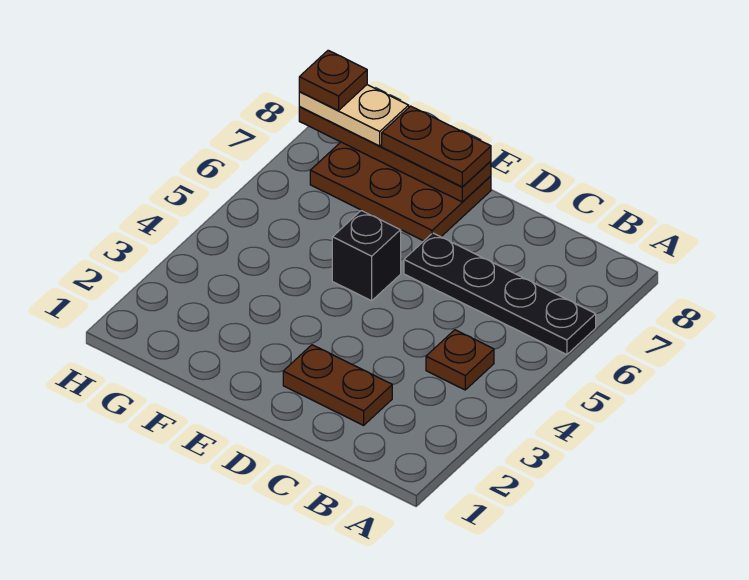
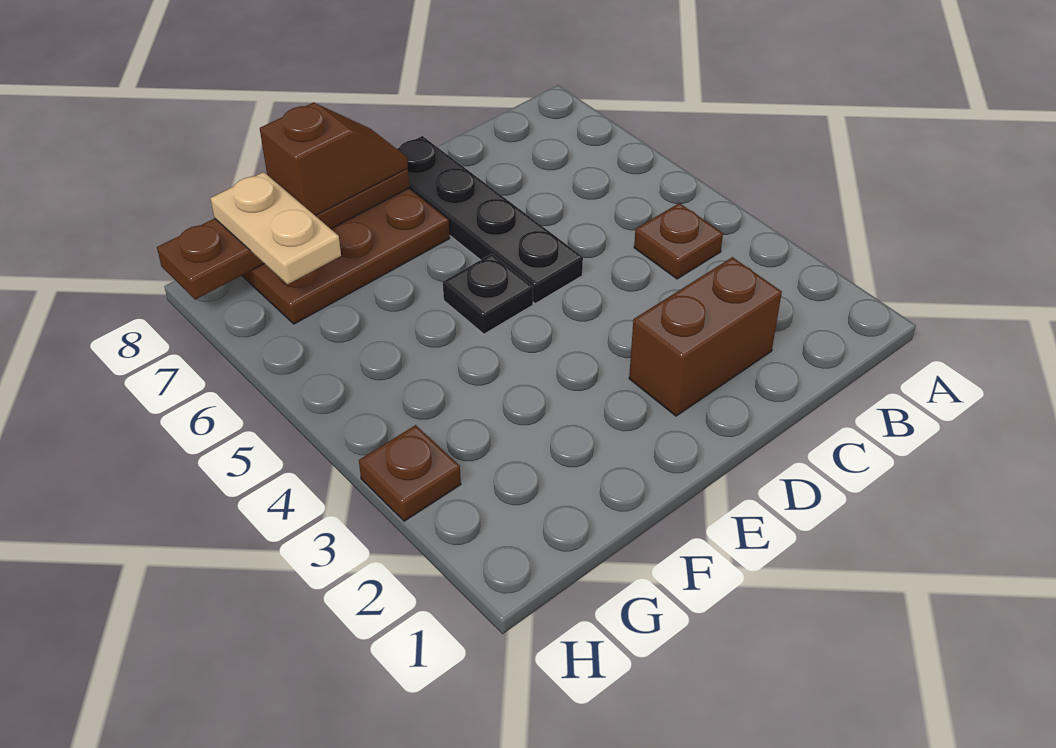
black 1x4 plate [404,233,596,355] -> black 1x4 plate turned to [397,136,583,303]
brown 1x2 plate [283,345,392,425] -> brown 1x2 brick [629,257,782,416]
black 1x1 brick [332,210,401,301] -> black 1x1 plate [443,254,533,334]
brown 1x2 plate [382,106,491,187] -> brown 1x2 slope [260,102,408,216]
tan 1x2 plate [299,85,409,146] -> tan 1x2 plate turned to [210,172,341,284]
brown 1x1 plate [299,50,367,111] -> brown 1x1 plate moved to [359,425,461,521]

